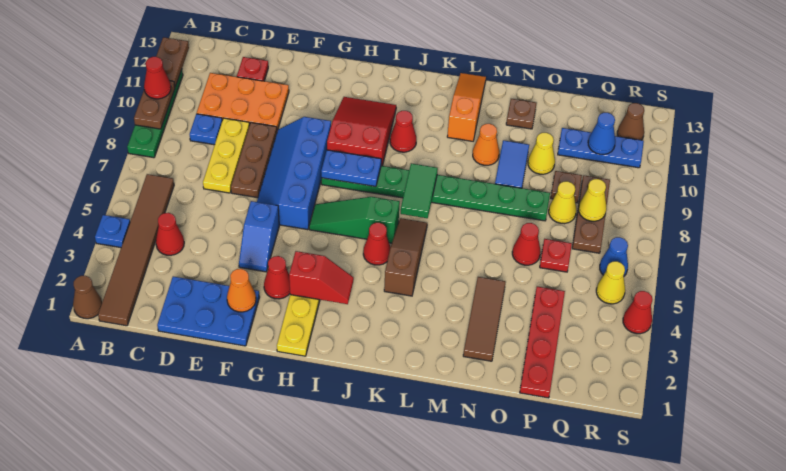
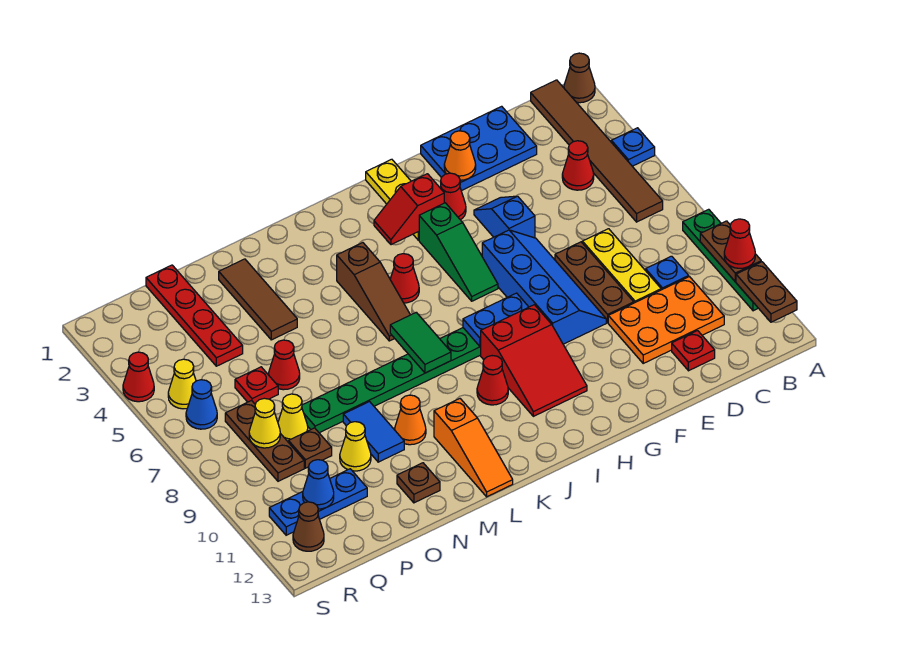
green 1x3 slope [309,197,400,243] -> green 1x3 slope turned to [419,203,498,301]

